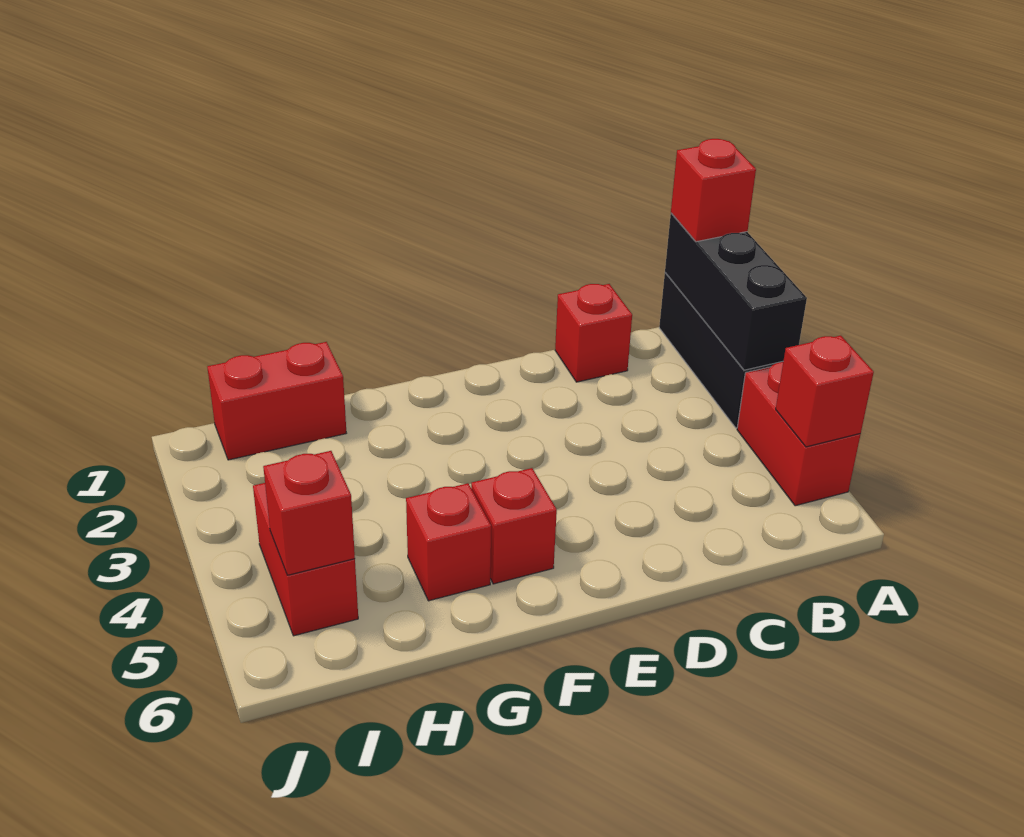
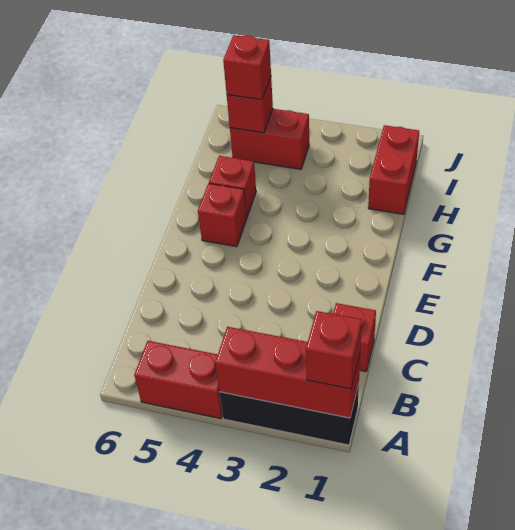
black 1x3 brick [665,213,807,370] -> red 1x3 brick [215,327,360,418]
red 1x1 brick [776,336,874,447] -> red 1x1 brick moved to [223,35,271,100]

